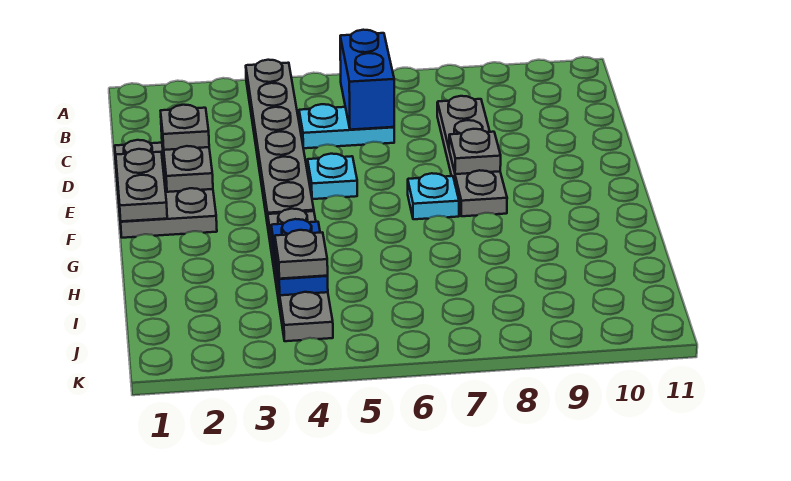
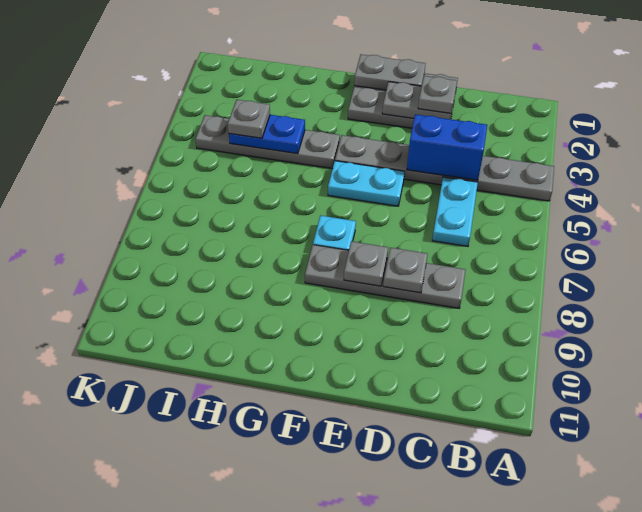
blue 1x2 brick [340,30,394,130] -> blue 1x2 brick moved to [407,114,487,180]
none -> grey 1x1 plate [383,248,428,293]
cyan 1x1 plate [308,154,357,199] -> cyan 1x2 plate [328,161,405,206]

